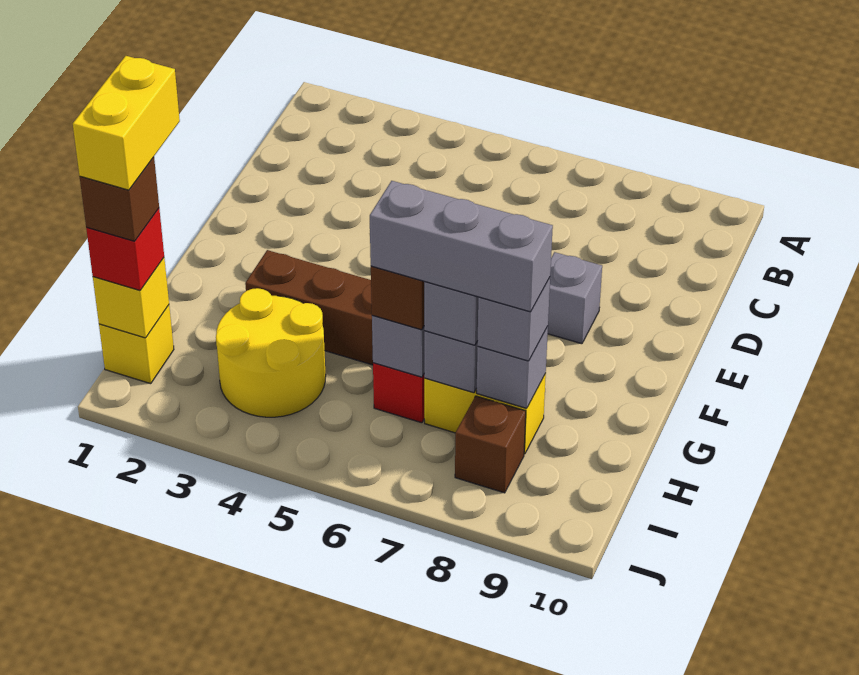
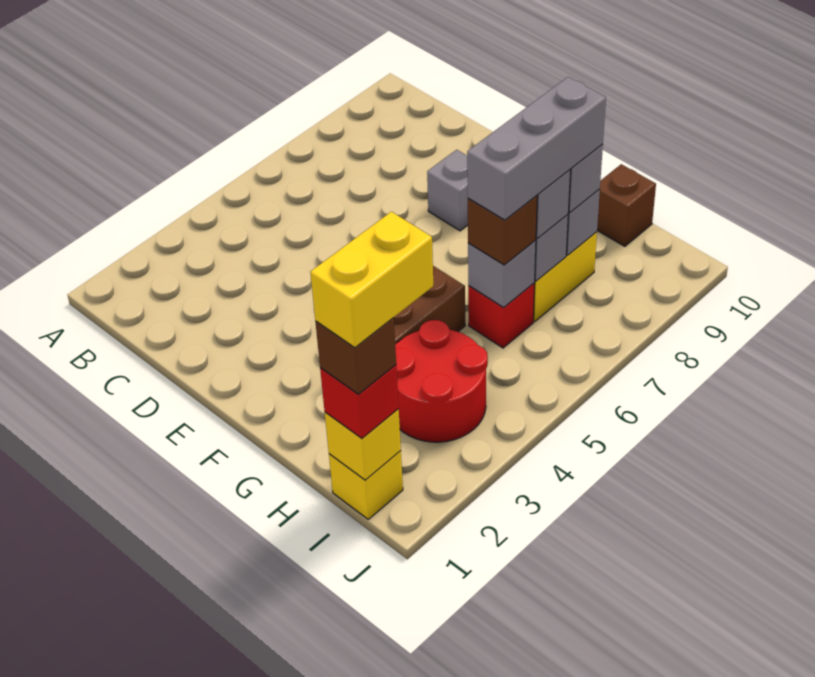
yellow 1x2 brick [73,56,180,190] -> yellow 1x2 brick turned to [310,212,433,348]
yellow 2x2 round brick [216,288,326,417] -> red 2x2 round brick [395,320,488,442]
brown 1x1 brick [455,396,526,493] -> brown 1x1 brick moved to [597,164,656,246]

